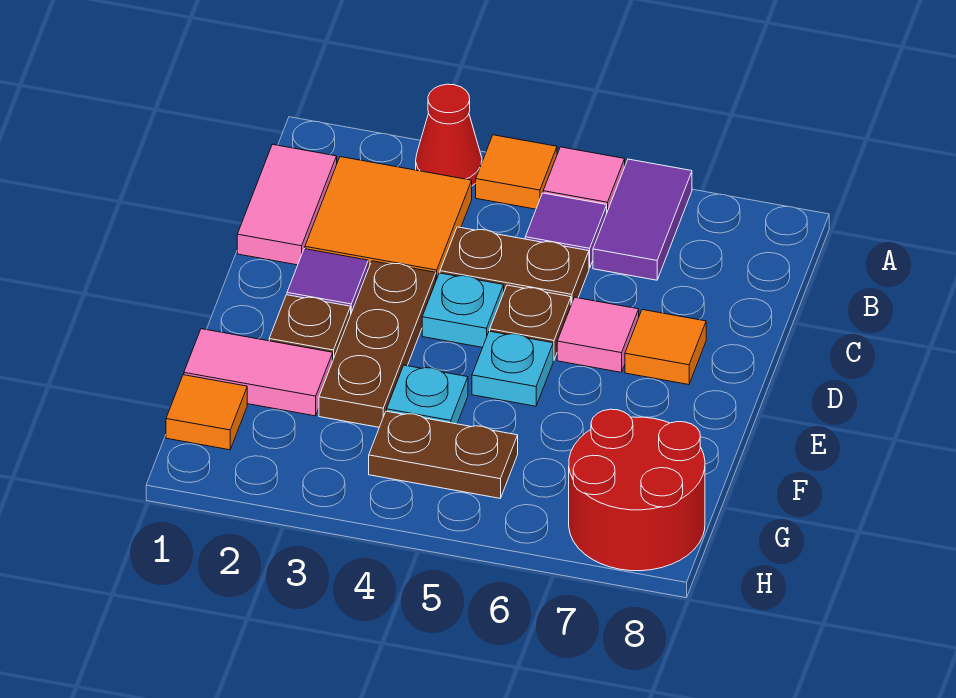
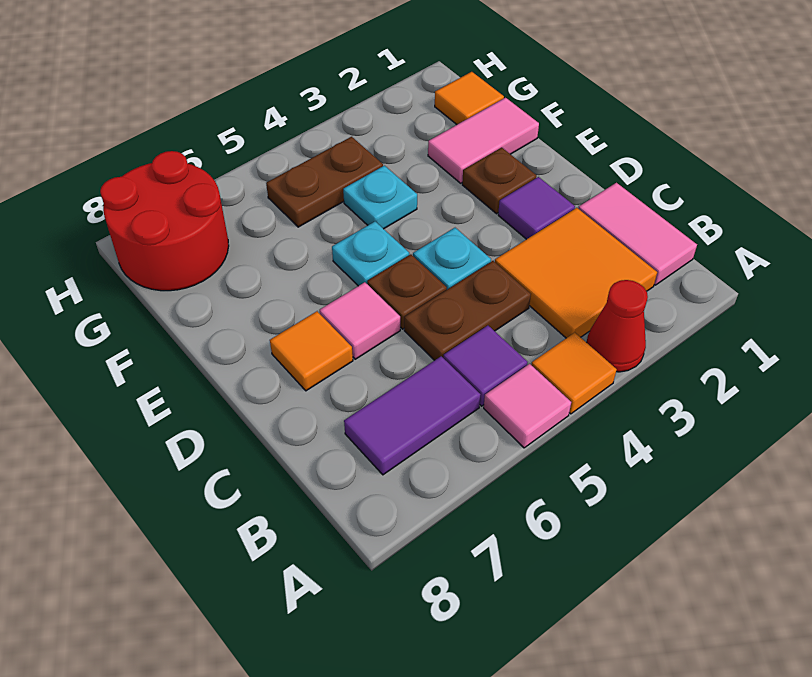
purple 1x2 tile [593,159,692,280] -> purple 1x2 tile turned to [344,356,480,475]
brown 1x3 plate [319,261,436,427] -> none

